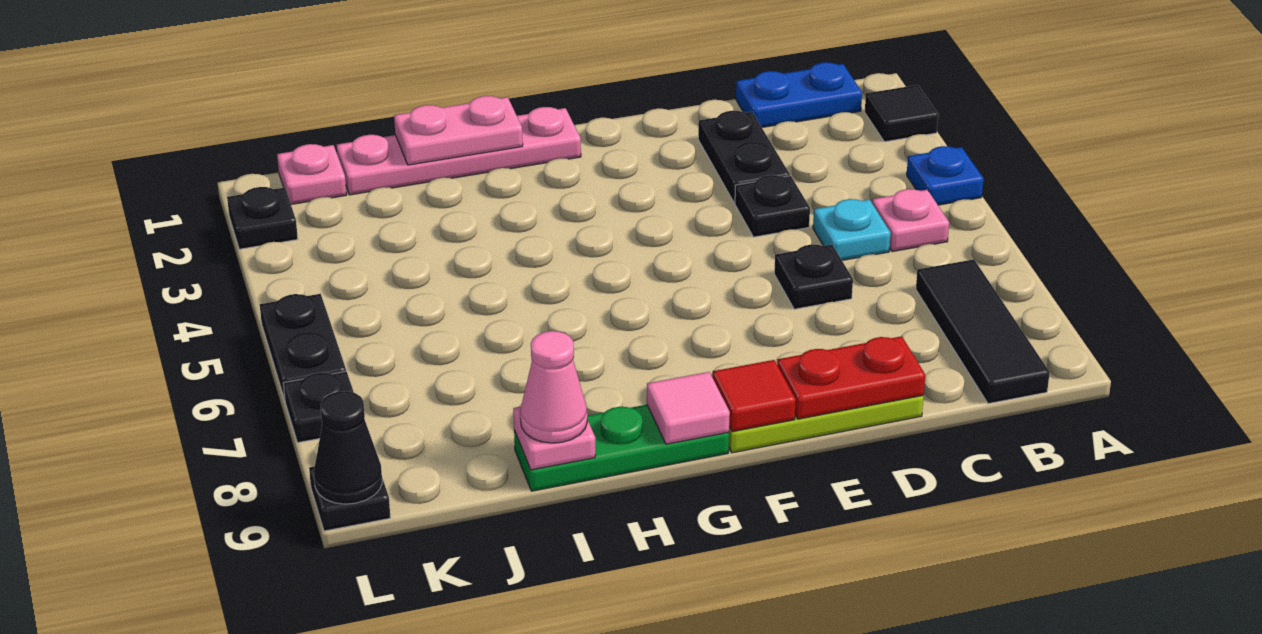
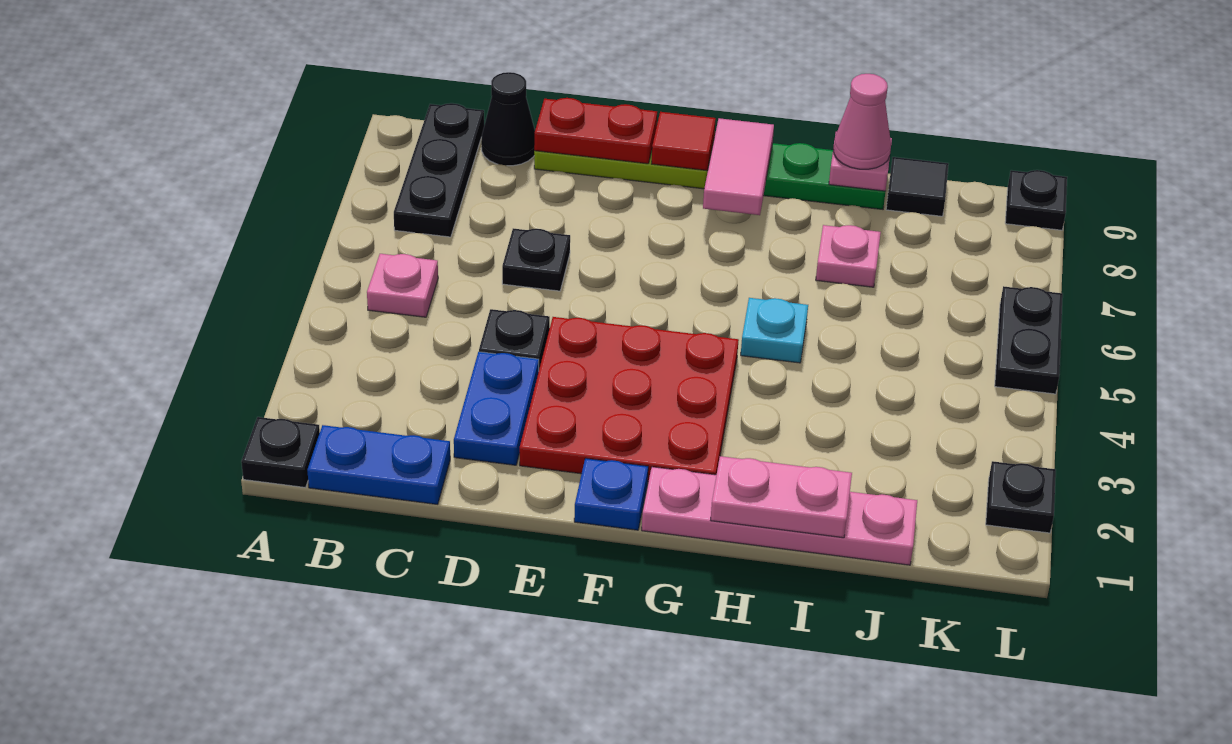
black 1x1 tile [865,85,938,142] -> black 1x1 tile moved to [886,157,949,216]
blue 1x1 plate [907,146,983,205] -> blue 1x1 plate moved to [574,458,648,530]
black 1x3 tile [916,259,1050,404] -> black 1x3 plate [394,103,484,237]
cyan 1x1 plate [813,199,891,260] -> cyan 1x1 plate moved to [741,298,808,363]
black 1x2 plate [698,111,790,203] -> blue 1x2 plate [454,352,539,465]
none -> red 3x3 plate [520,317,739,482]
pink 1x1 tile [647,372,730,444] -> pink 1x2 tile [703,118,774,215]
pink 1x1 plate [277,144,347,204] -> pink 1x1 plate moved to [816,225,881,287]
black 1x1 plate [283,371,354,443] -> black 1x1 plate moved to [241,417,320,488]
black 1x1 cone [314,391,382,504] -> black 1x1 cone moved to [481,72,535,166]

